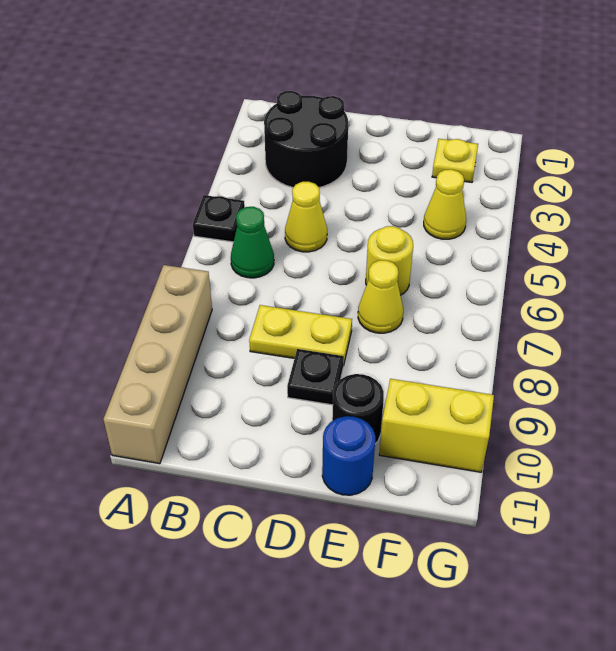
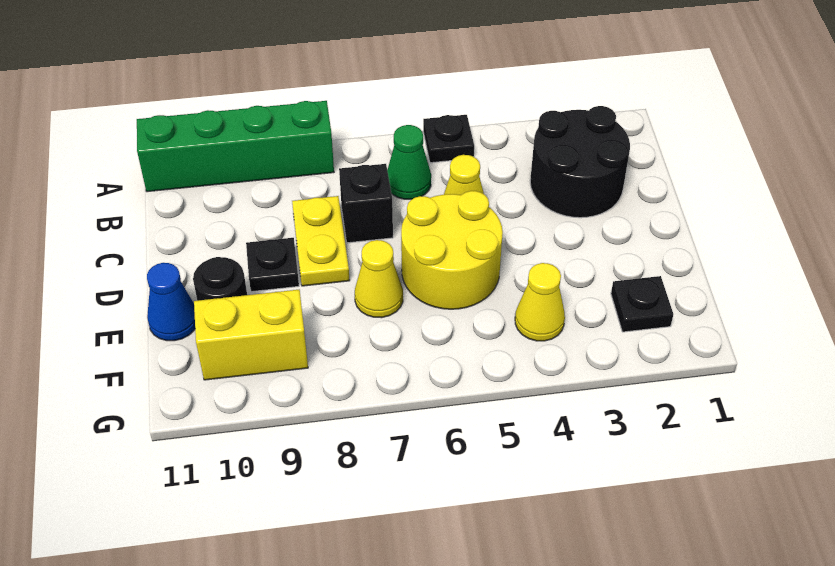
tan 1x4 brick [103,265,212,464] -> green 1x4 brick [137,101,334,192]
none -> black 1x1 brick [339,164,393,243]
yellow 1x1 round brick [366,226,413,295] -> yellow 2x2 round brick [401,191,503,309]
blue 1x1 round brick [322,416,375,495] -> blue 1x1 cone [147,263,195,341]
yellow 1x1 plate [432,139,478,182] -> black 1x1 plate [611,276,673,332]
yellow 1x2 brick [379,379,494,472] -> yellow 1x2 brick turned to [194,290,308,380]

